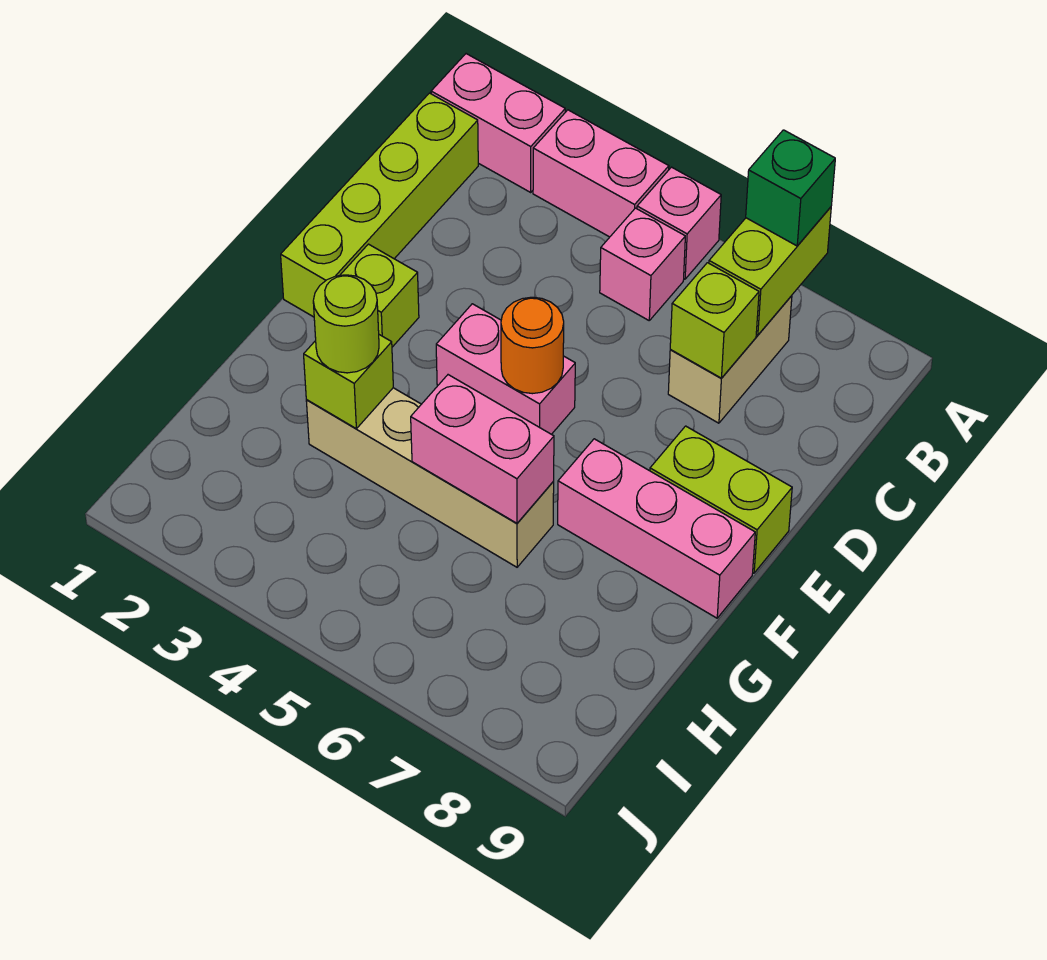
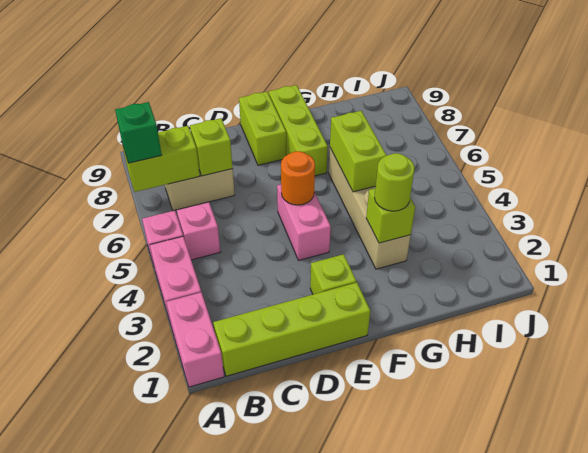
pink 1x3 brick [558,439,755,618] -> lime 1x3 brick [269,85,328,176]
pink 1x2 brick [411,375,554,523] -> lime 1x2 brick [330,111,387,192]

